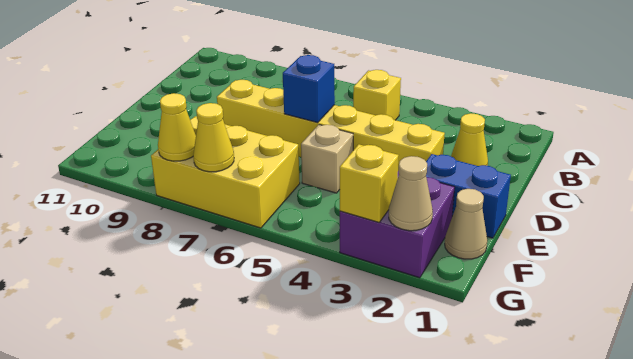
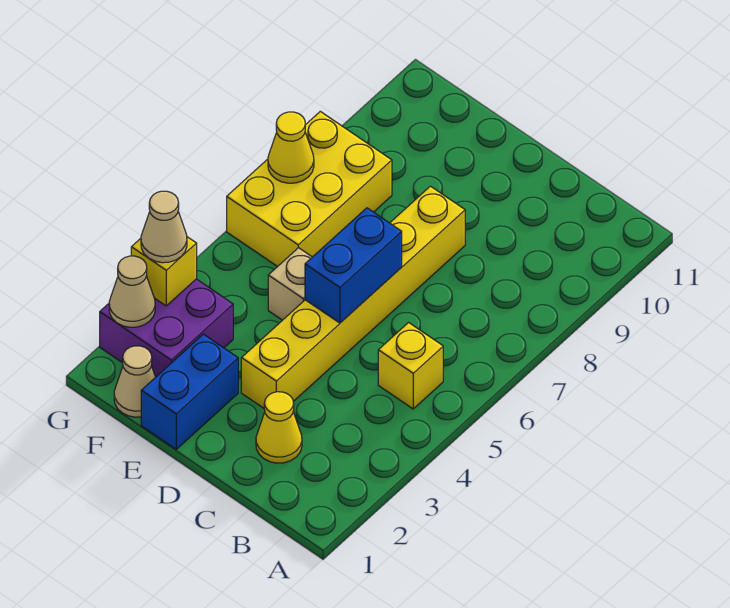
blue 1x1 brick [283,55,335,123] -> blue 1x2 brick [305,208,402,323]
none -> tan 1x1 cone [141,191,187,263]
yellow 1x1 cone [158,93,196,161] -> none

